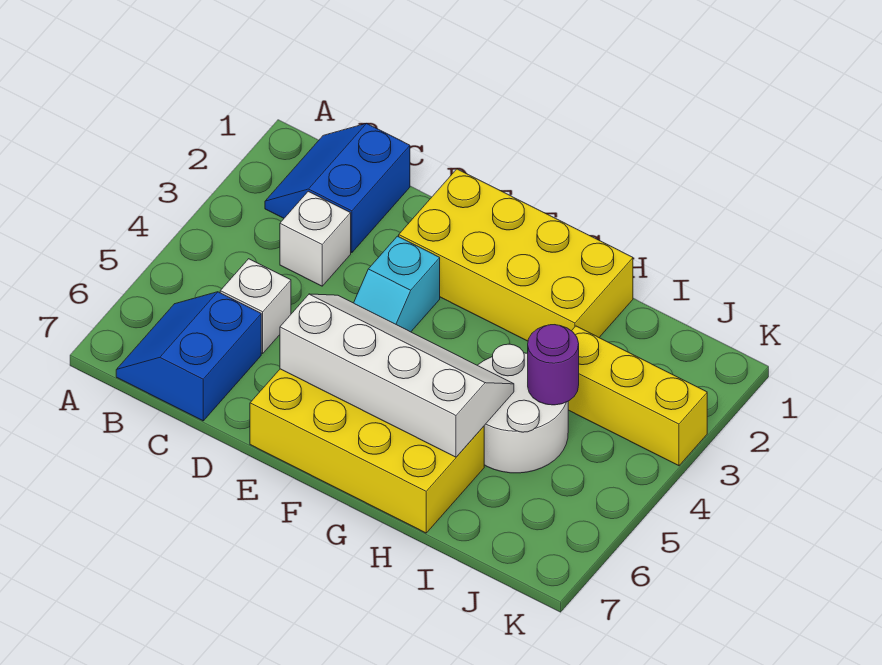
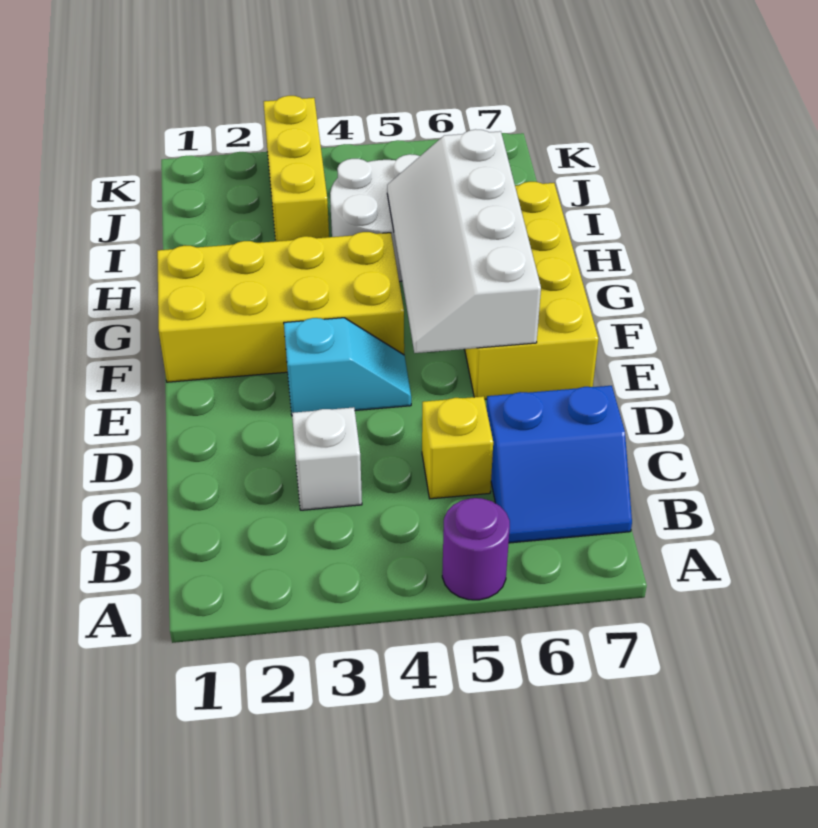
blue 2x2 slope [265,124,410,253] -> none
white 1x1 brick [220,259,291,353] -> yellow 1x1 brick [422,396,493,499]
yellow 2x4 brick [399,169,633,341] -> yellow 2x4 brick turned to [157,232,404,382]
purple 1x1 round brick [528,325,579,405] -> purple 1x1 round brick moved to [442,498,510,600]

